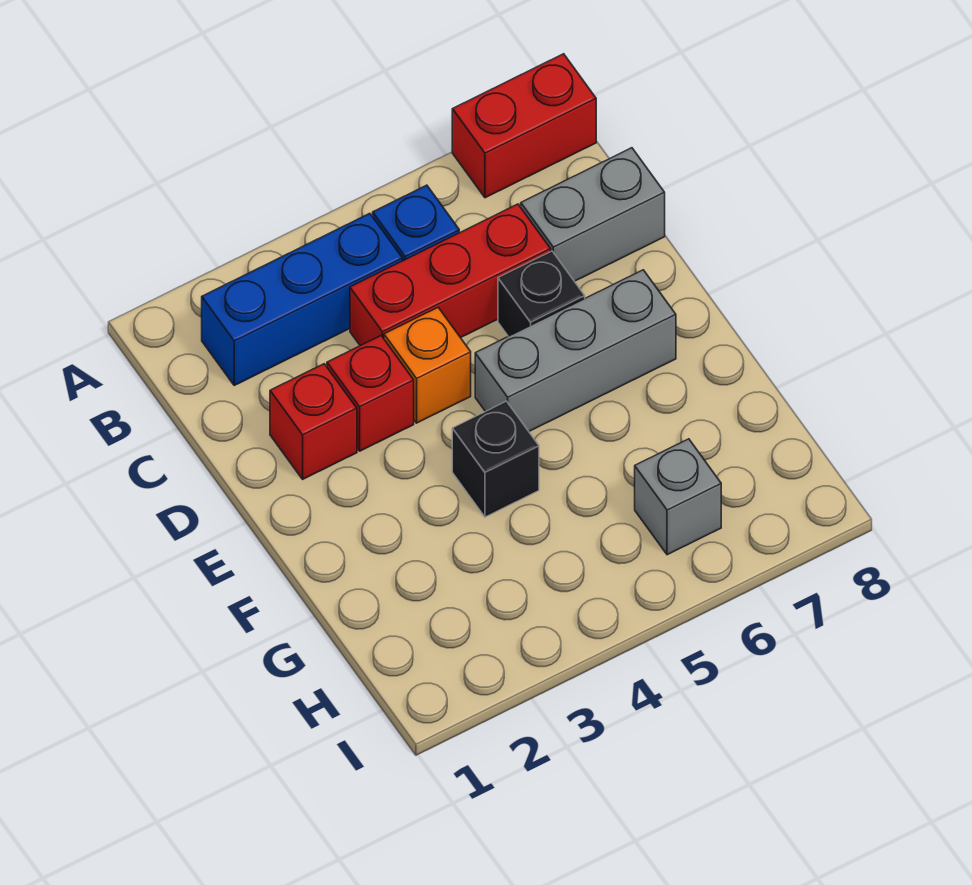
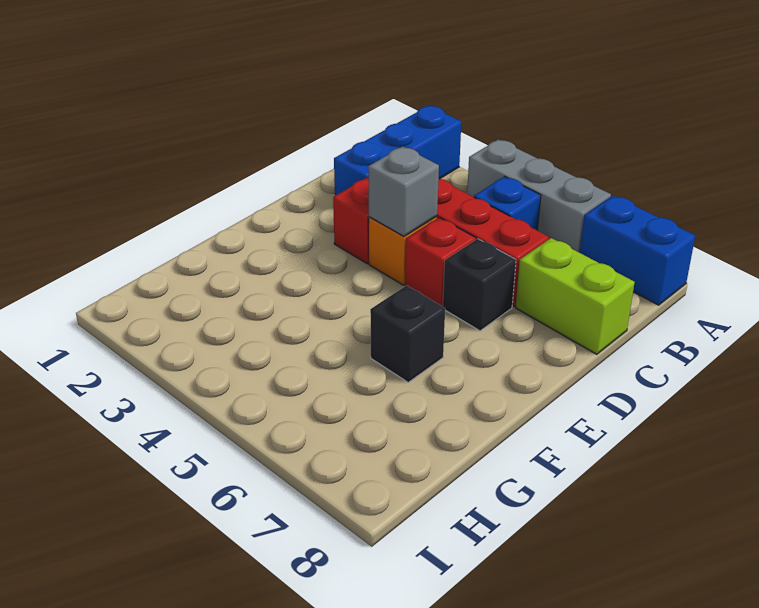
red 1x2 brick [452,54,596,198] -> blue 1x2 brick [580,195,695,305]
blue 1x3 brick [202,213,402,385] -> blue 1x3 brick turned to [334,106,461,196]
grey 1x2 brick [521,148,665,281] -> lime 1x2 brick [516,238,635,354]
red 1x1 brick [270,364,357,479] -> red 1x1 brick moved to [405,218,476,307]
grey 1x3 brick [475,270,676,431] -> grey 1x3 brick moved to [467,139,611,253]
black 1x1 brick [452,401,539,517] -> black 1x1 brick moved to [370,285,445,382]
grey 1x1 brick [635,439,721,555] -> grey 1x1 brick moved to [368,147,439,236]

